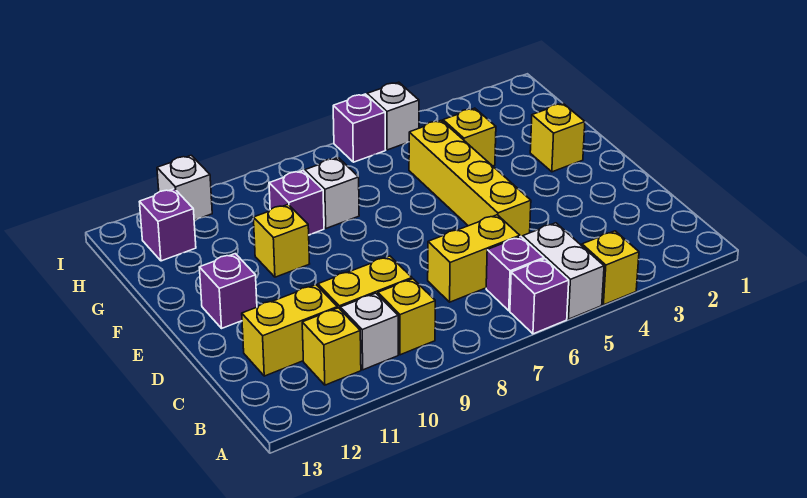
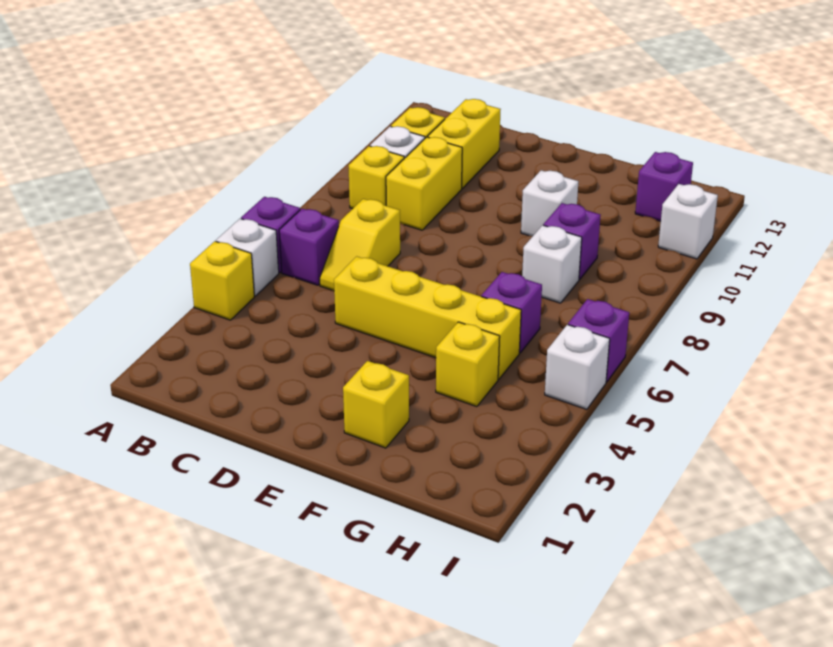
white 1x2 brick [523,223,604,319] -> white 1x1 brick [216,219,279,296]
yellow 1x2 brick [428,215,520,302] -> yellow 1x2 slope [320,199,400,291]
purple 1x1 brick [199,254,257,328] -> purple 1x1 brick moved to [481,272,542,353]
yellow 1x1 brick [253,205,310,277] -> white 1x1 brick [521,170,579,236]

